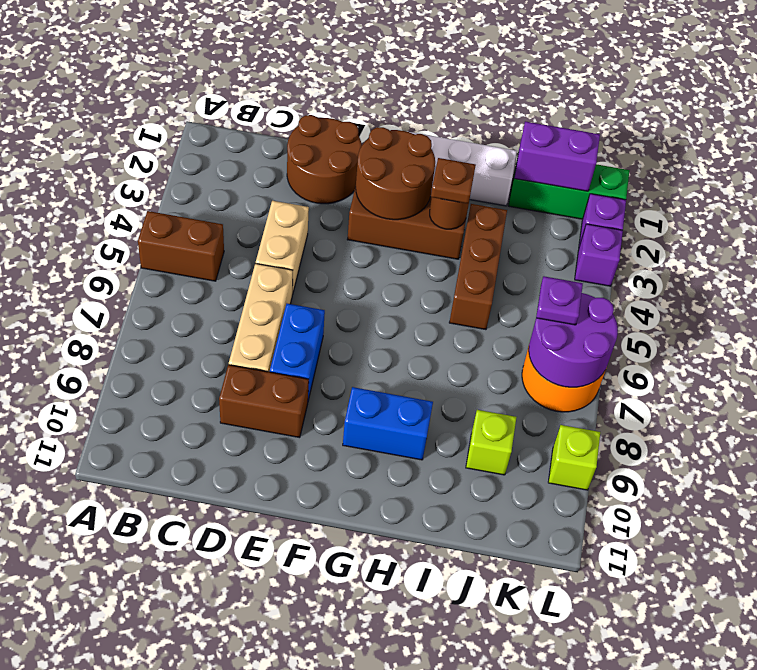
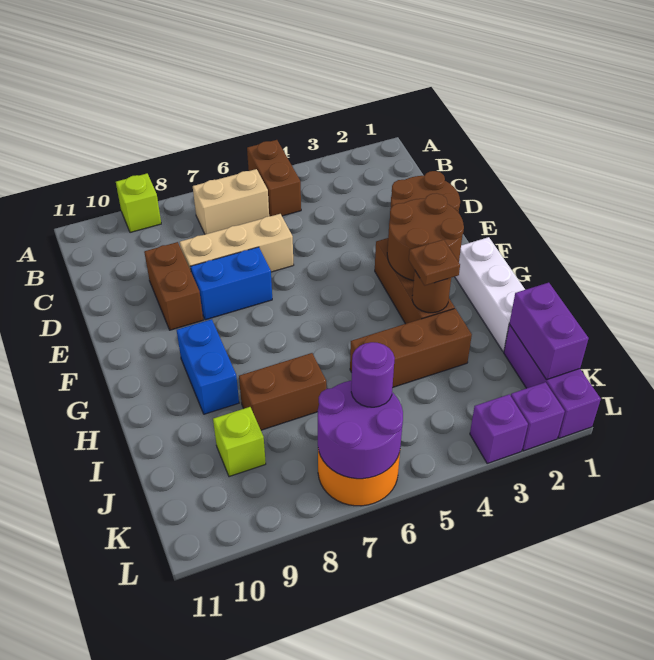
tan 1x2 brick [256,201,309,295] -> tan 1x2 brick moved to [193,169,269,234]
none -> brown 1x2 brick [239,353,326,430]
green 1x3 brick [508,157,629,219] -> purple 1x3 brick [504,324,601,438]
purple 1x1 plate [536,276,583,325] -> purple 1x1 round brick [351,342,395,407]
lime 1x1 brick [548,425,600,490] -> lime 1x1 brick moved to [116,174,161,233]

